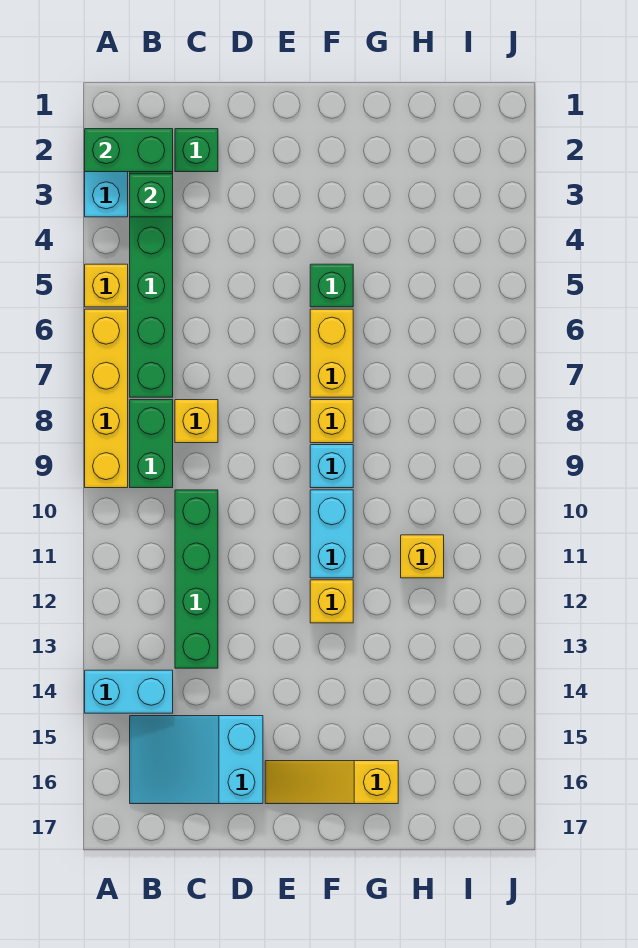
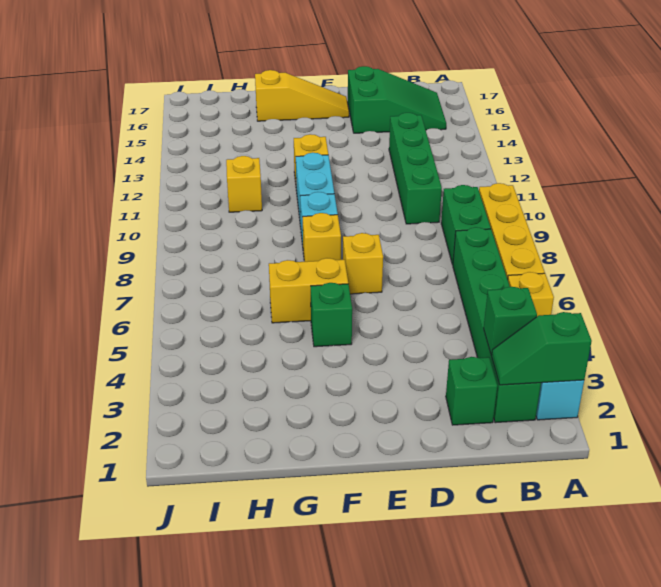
green 1x2 brick [85,129,173,172] -> green 1x2 slope [492,312,592,385]
cyan 1x2 brick [85,670,173,713] -> none
cyan 2x3 slope [130,716,263,804] -> green 2x3 slope [348,66,446,133]
yellow 1x1 brick [175,400,218,443] -> yellow 1x1 brick moved to [343,233,383,294]
yellow 1x2 brick [310,309,353,397] -> yellow 1x2 brick turned to [269,258,348,323]

